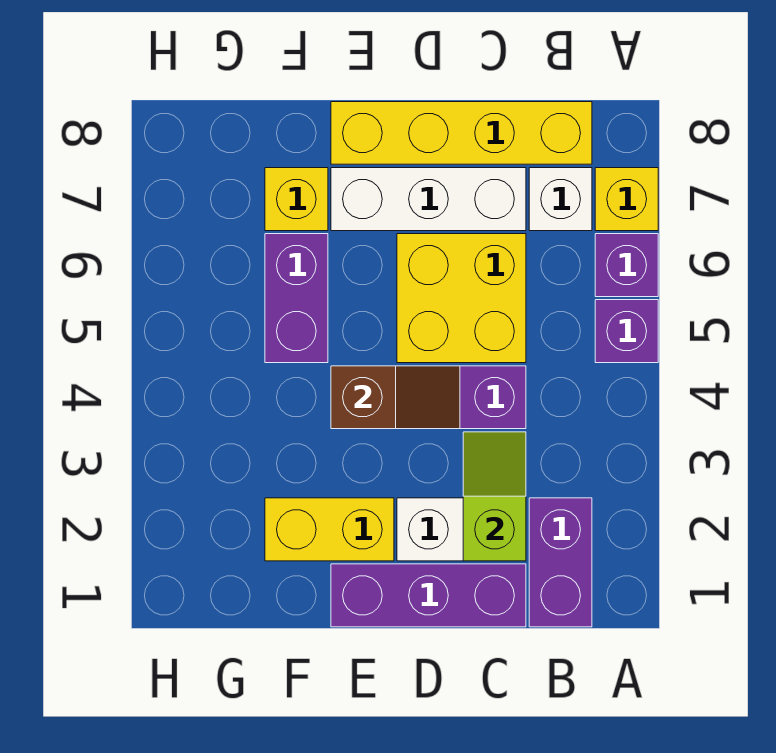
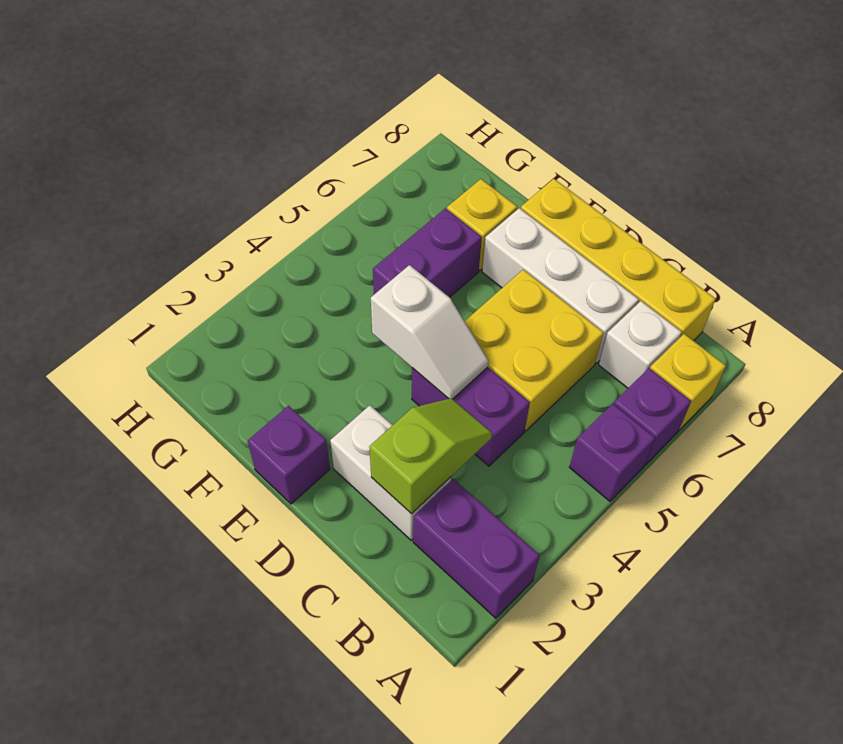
purple 1x2 brick [529,498,592,627] -> purple 1x2 brick turned to [413,479,540,618]
purple 1x3 brick [331,564,526,627] -> purple 1x1 brick [248,406,330,504]
brown 1x2 slope [331,366,460,429] -> white 1x2 slope [371,265,489,399]
yellow 1x2 brick [265,498,394,561] -> none

